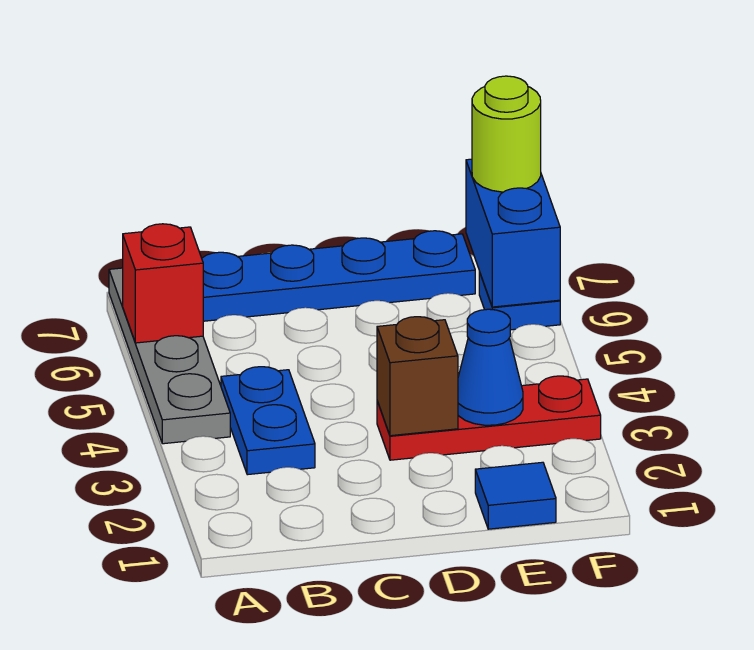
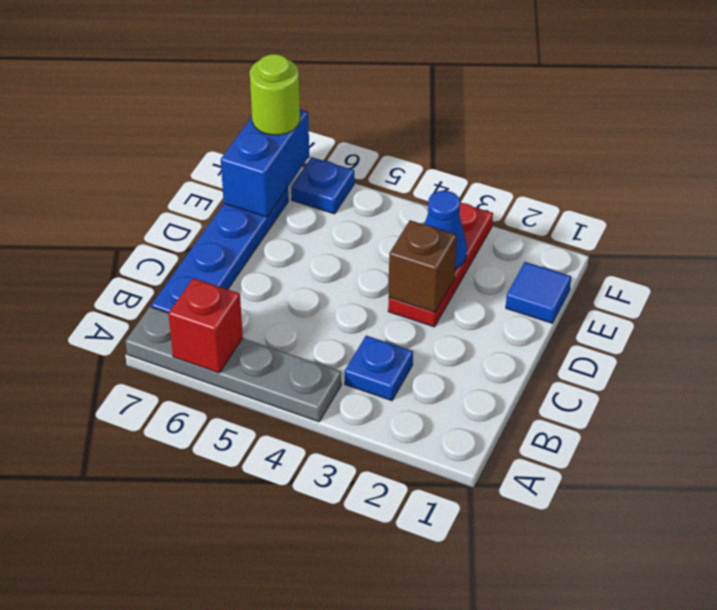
blue 1x2 plate [221,367,315,475] -> blue 1x1 plate [345,336,413,401]
blue 1x2 brick [466,159,560,307] -> blue 1x2 brick turned to [221,109,309,217]

